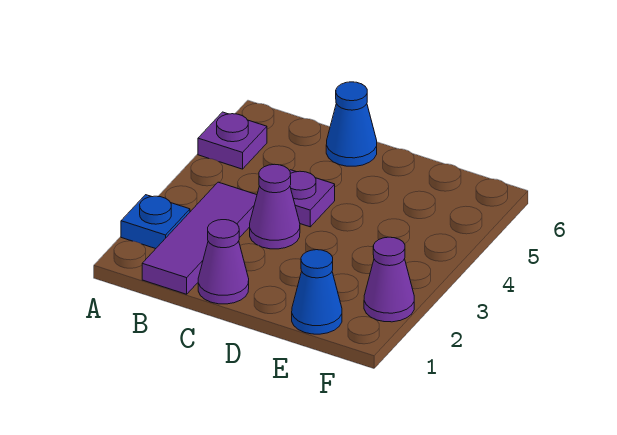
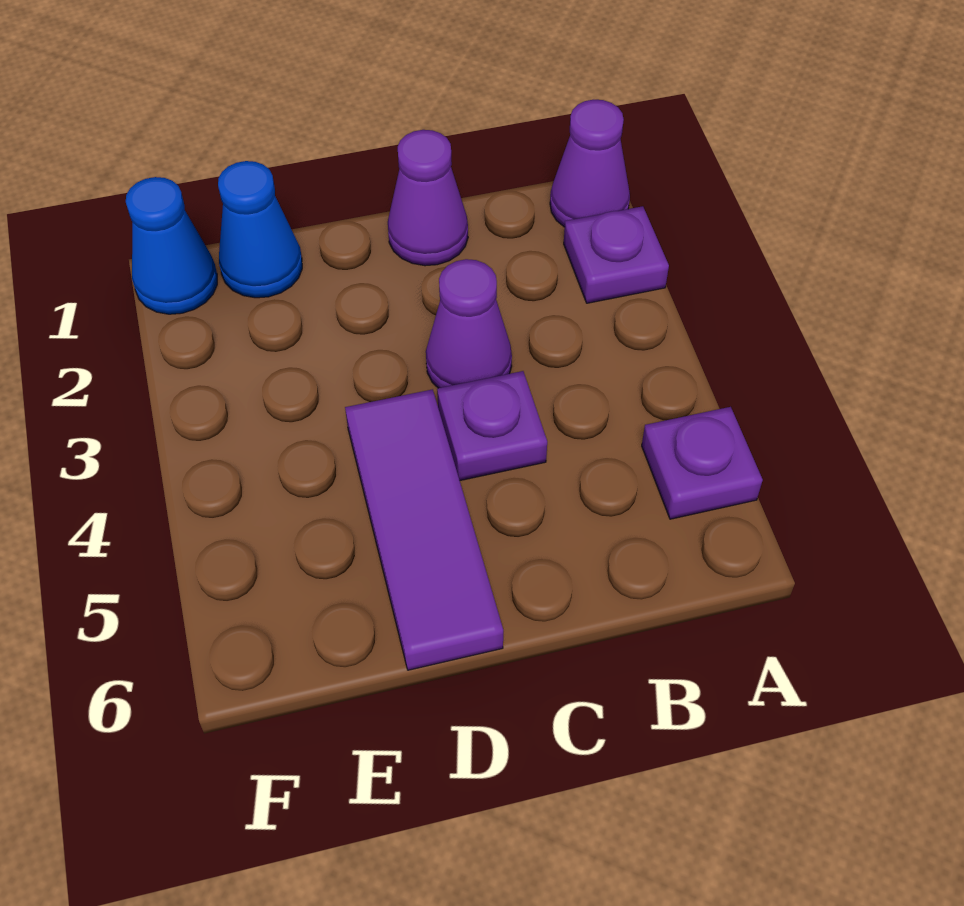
blue 1x1 plate [121,195,190,249] -> purple 1x1 plate [564,206,669,303]
purple 1x3 tile [142,182,257,294] -> purple 1x3 tile moved to [345,389,503,670]
blue 1x1 cone [326,82,377,166] -> blue 1x1 cone moved to [126,177,217,314]
purple 1x1 cone [364,237,414,322] -> purple 1x1 cone moved to [550,100,630,227]

